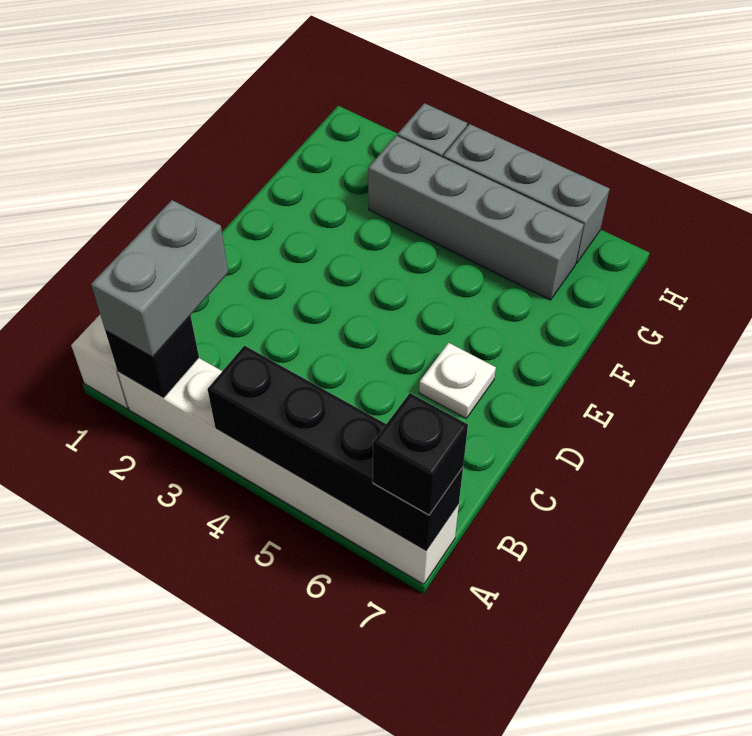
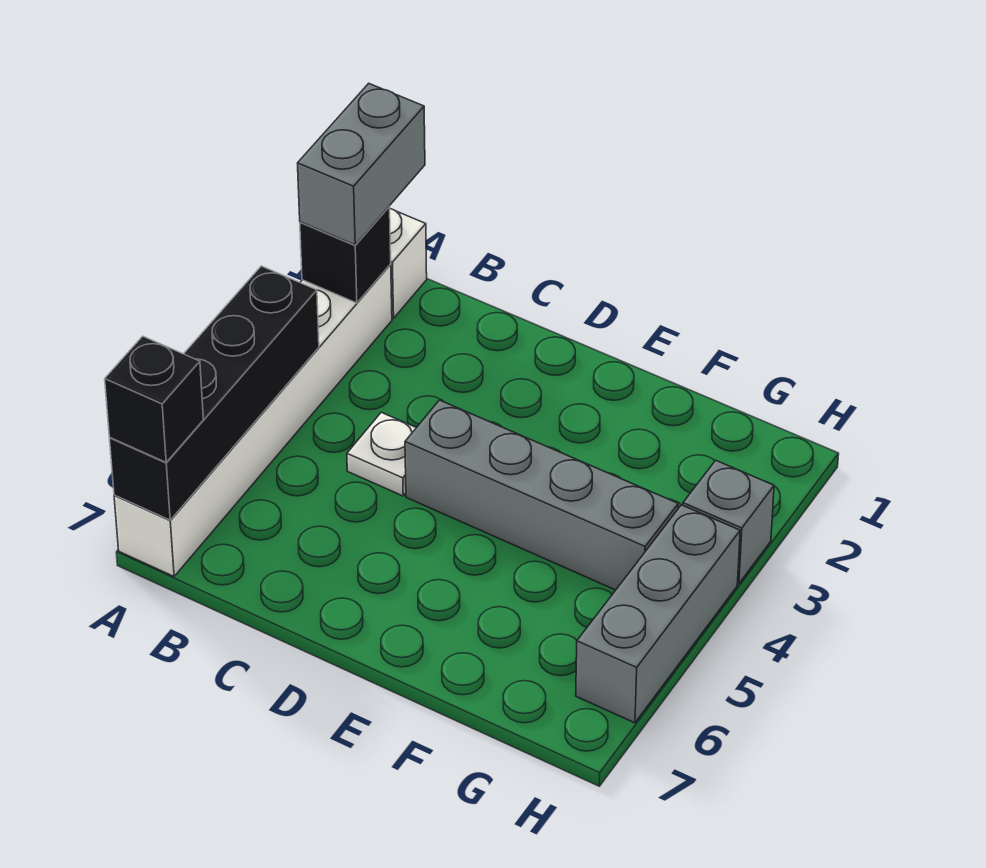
grey 1x2 brick [91,200,228,357] -> grey 1x2 brick turned to [298,83,425,245]
white 1x1 plate [419,343,496,418] -> white 1x1 plate moved to [347,412,416,496]
grey 1x4 brick [368,136,584,300] -> grey 1x4 brick turned to [405,400,678,590]

